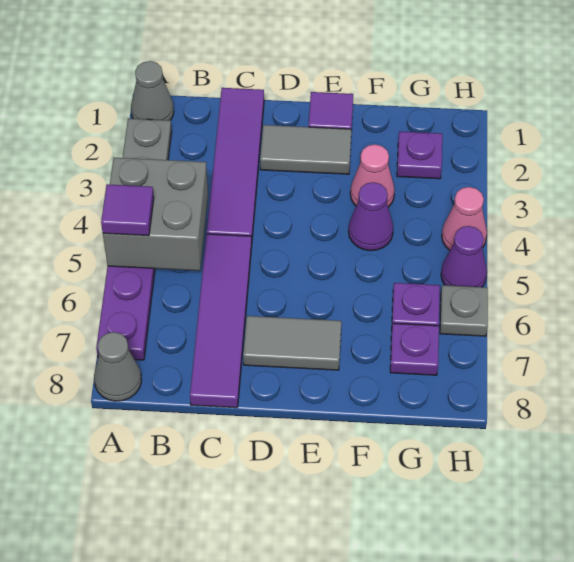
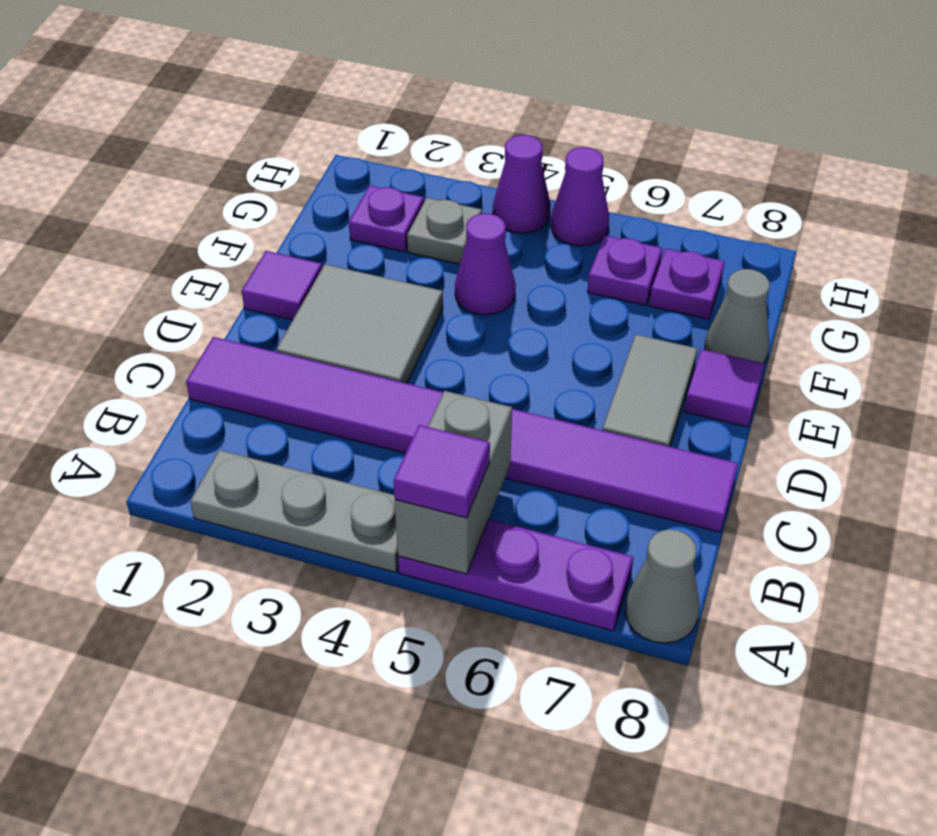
grey 1x1 cone [131,61,174,120] -> grey 1x1 cone moved to [705,269,770,363]
grey 2x2 brick [103,158,208,271] -> grey 1x2 brick [395,391,512,574]
grey 1x2 tile [260,125,352,174] -> grey 2x2 tile [276,264,443,383]
none -> purple 1x1 tile [684,349,764,427]
pink 1x1 cone [350,144,395,207] -> none
pink 1x1 cone [442,187,487,250] -> purple 1x1 cone [493,135,551,233]
grey 1x1 plate [440,285,488,336] -> grey 1x1 plate moved to [407,198,482,264]

